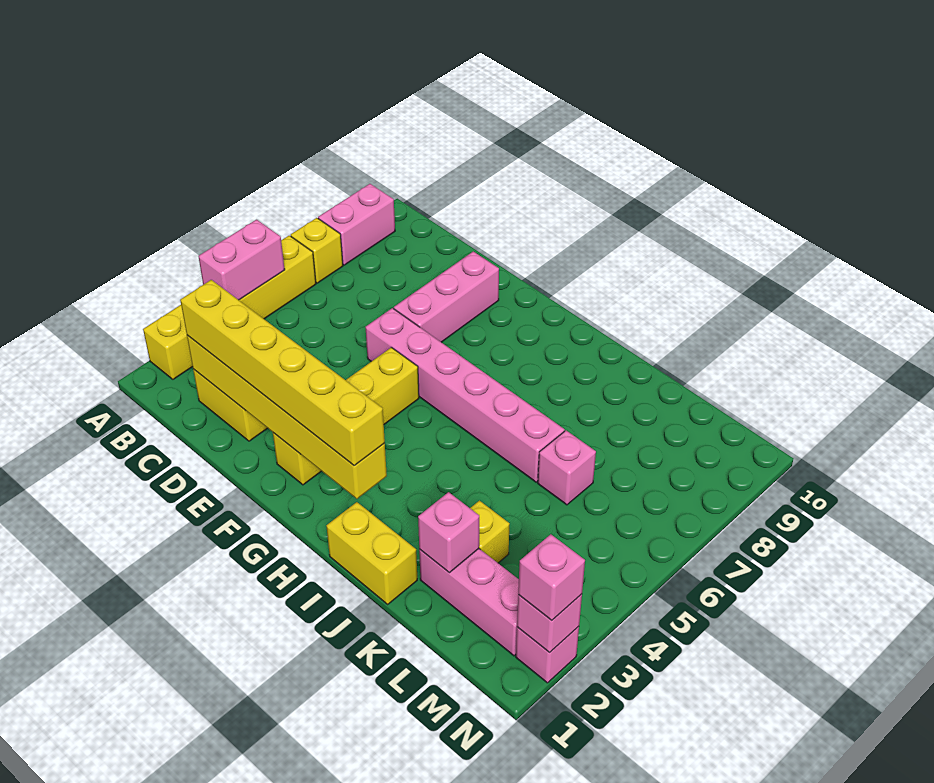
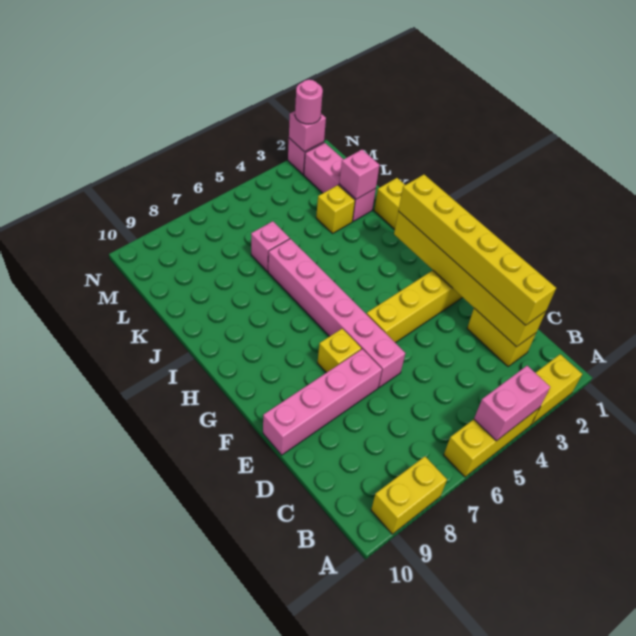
yellow 1x1 brick [291,218,343,283] -> yellow 1x1 brick moved to [318,328,361,373]
pink 1x2 brick [318,184,395,265] -> yellow 1x2 brick [371,456,447,534]
pink 1x3 brick [394,251,499,342] -> pink 1x4 brick [263,349,382,455]
pink 1x1 brick [518,534,585,620] -> pink 1x1 round brick [295,80,323,124]

